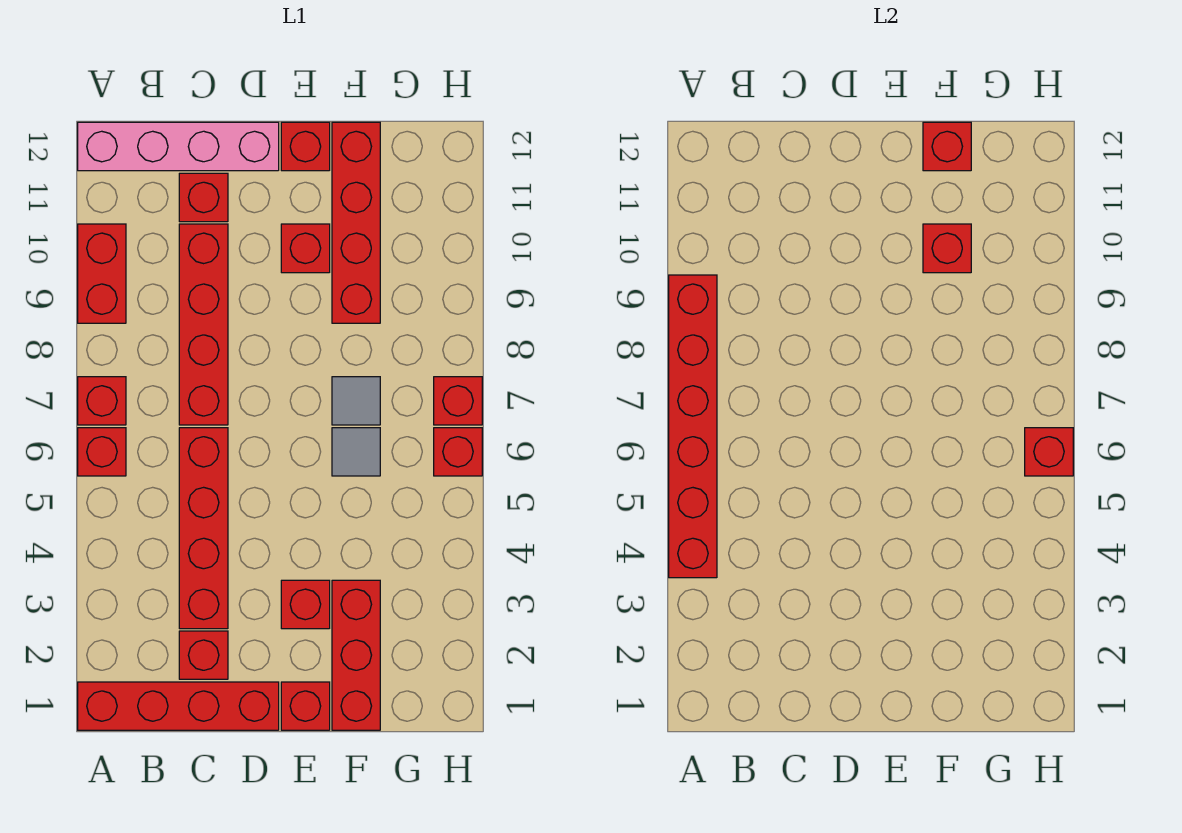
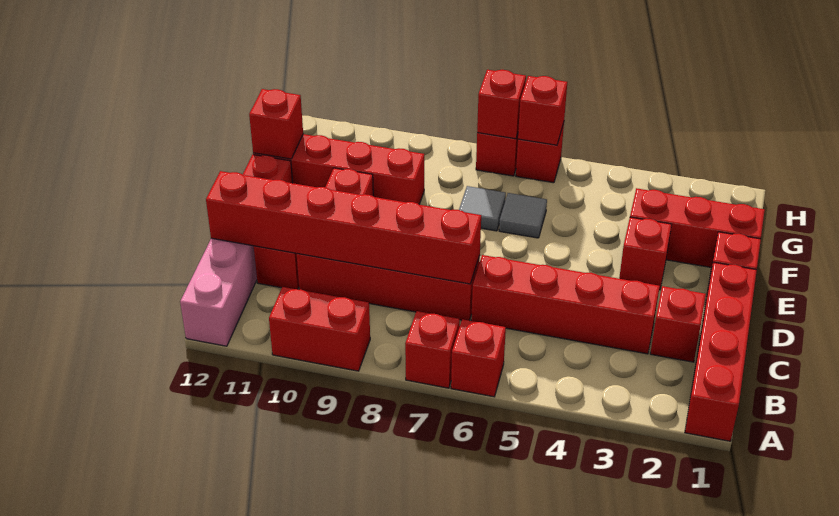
red 1x6 brick [669,275,717,578] -> red 1x6 brick moved to [206,171,481,284]
red 1x1 brick [923,224,971,273] -> red 1x1 brick moved to [477,70,526,139]

